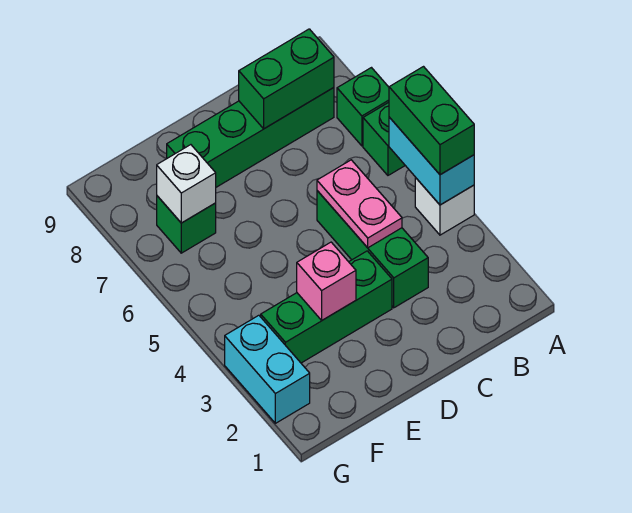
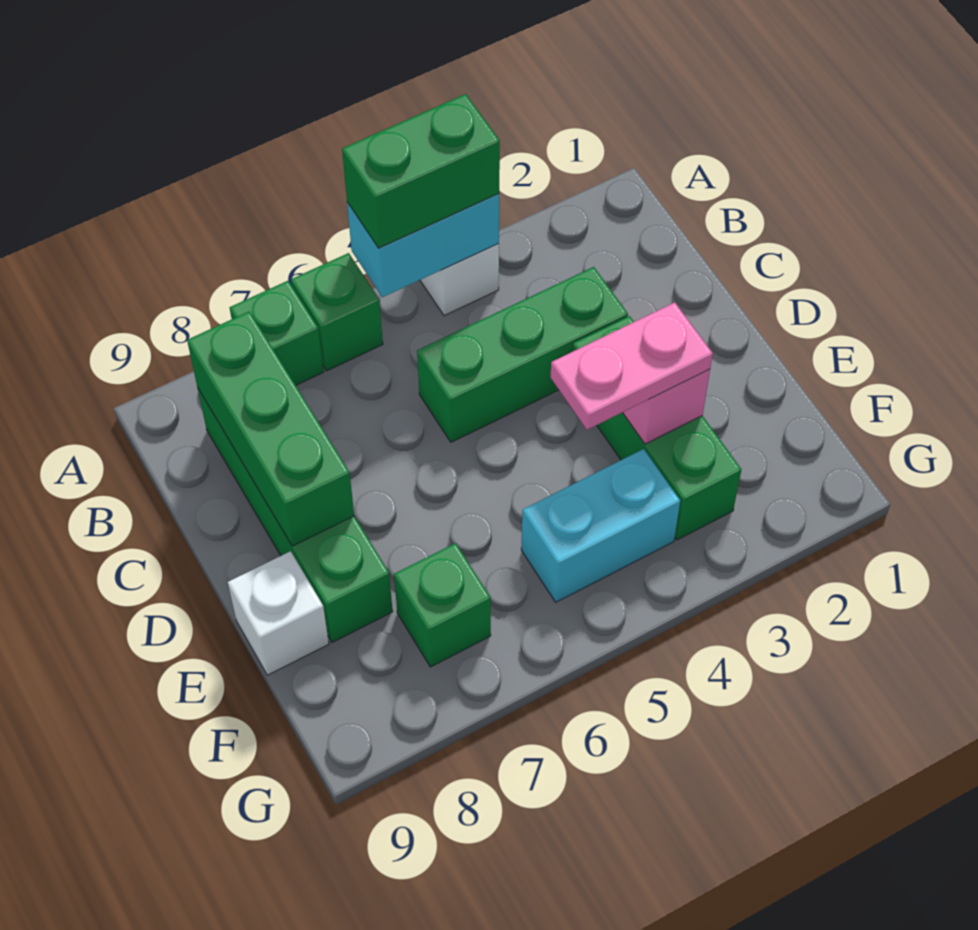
green 1x2 brick [239,29,334,129] -> green 1x3 brick [187,312,354,546]
pink 1x2 plate [317,160,402,248] -> pink 1x2 plate moved to [551,303,713,430]
white 1x1 brick [157,145,216,223] -> white 1x1 brick moved to [228,551,329,675]
cyan 1x2 brick [225,315,310,423] -> cyan 1x2 brick moved to [521,449,680,602]

